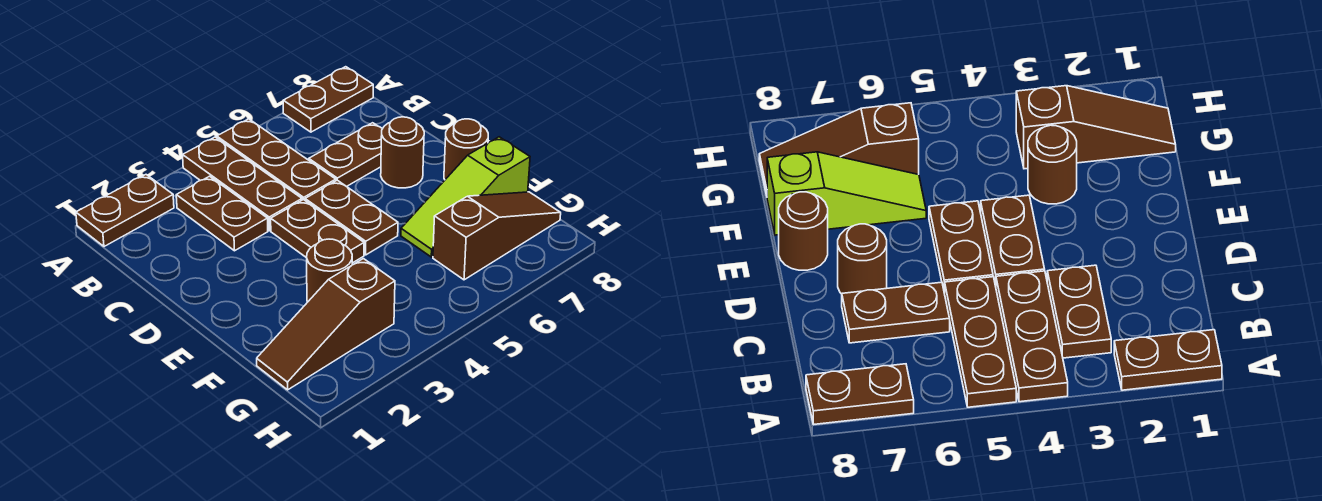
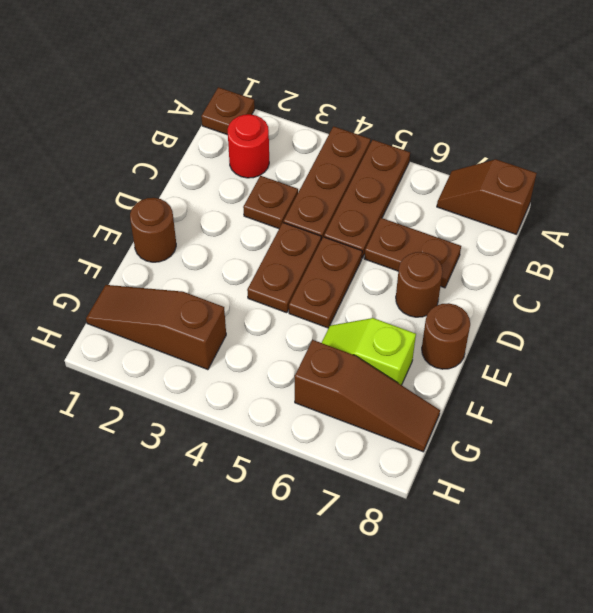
brown 1x2 plate [76,175,174,246] -> brown 1x1 plate [201,87,255,135]
brown 1x2 plate [283,67,373,132] -> brown 1x2 slope [437,159,537,234]
none -> red 1x1 round brick [227,114,269,178]
brown 1x2 plate [176,176,268,251] -> brown 1x1 plate [243,176,298,229]
brown 1x1 round brick [307,239,352,302] -> brown 1x1 round brick moved to [130,198,176,262]
lime 1x3 slope [401,137,530,257] -> lime 1x2 slope [322,318,416,385]

